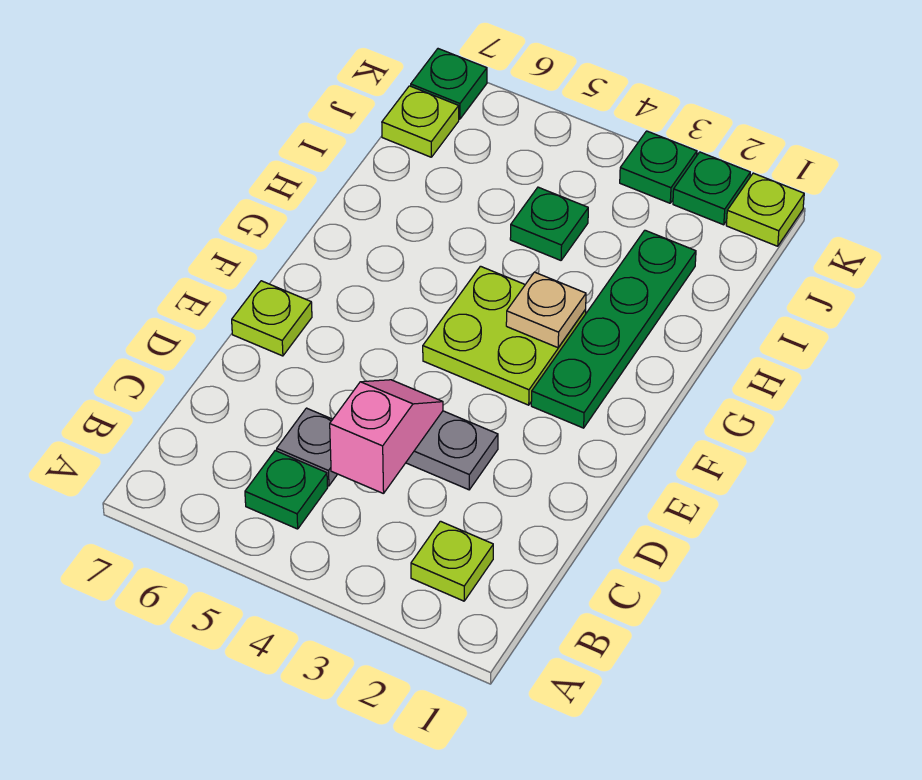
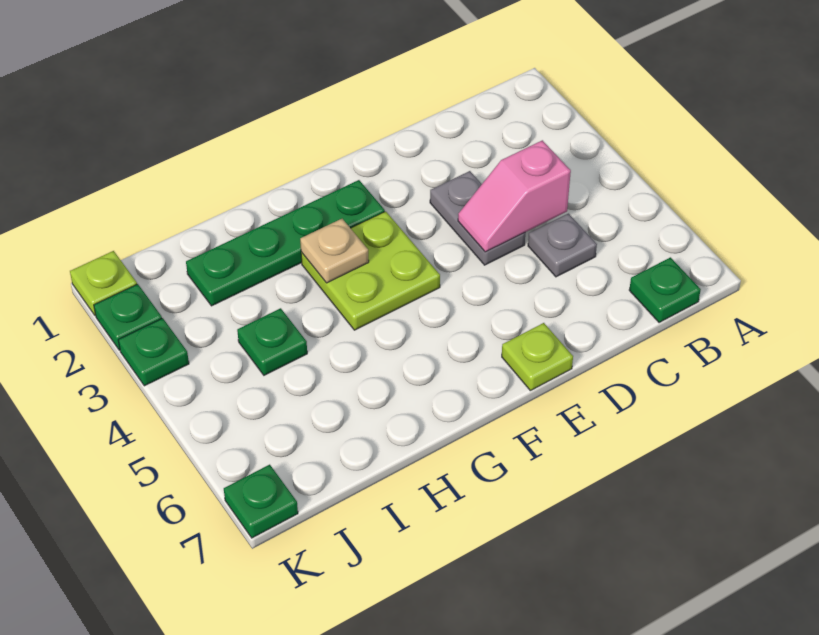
lime 1x1 plate [411,521,493,601] -> none
green 1x1 plate [245,451,328,529] -> green 1x1 plate moved to [629,257,701,323]
lime 1x1 plate [382,86,459,157] -> none

